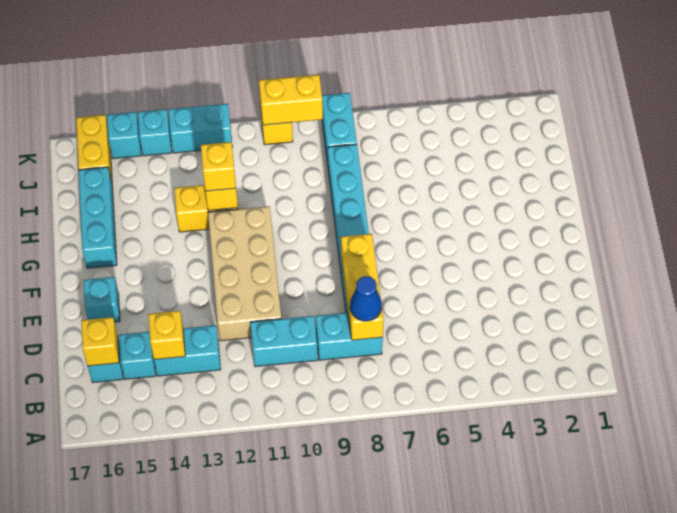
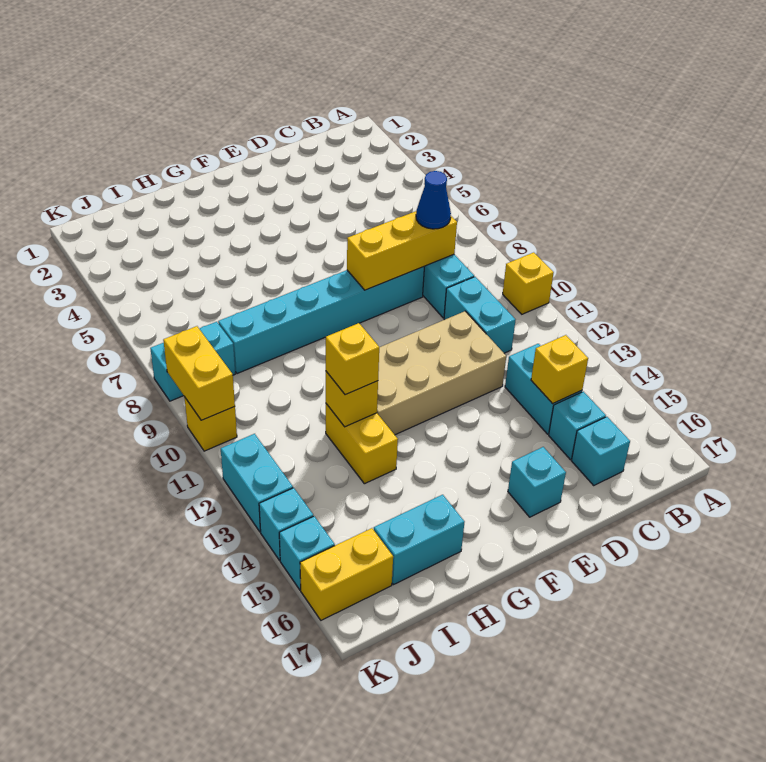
yellow 1x1 brick [81,317,119,366] -> yellow 1x1 brick moved to [503,252,554,314]
cyan 1x3 brick [79,167,117,268] -> cyan 1x2 brick [374,495,464,585]

